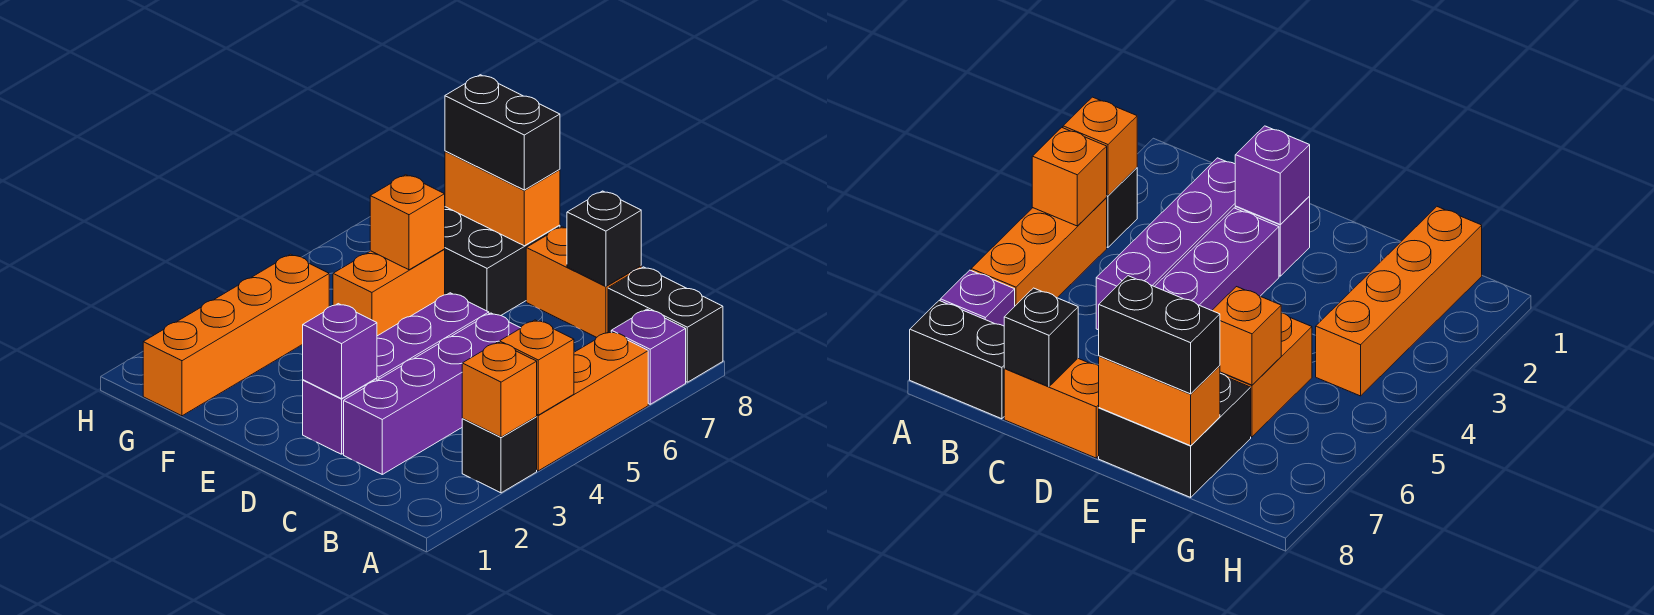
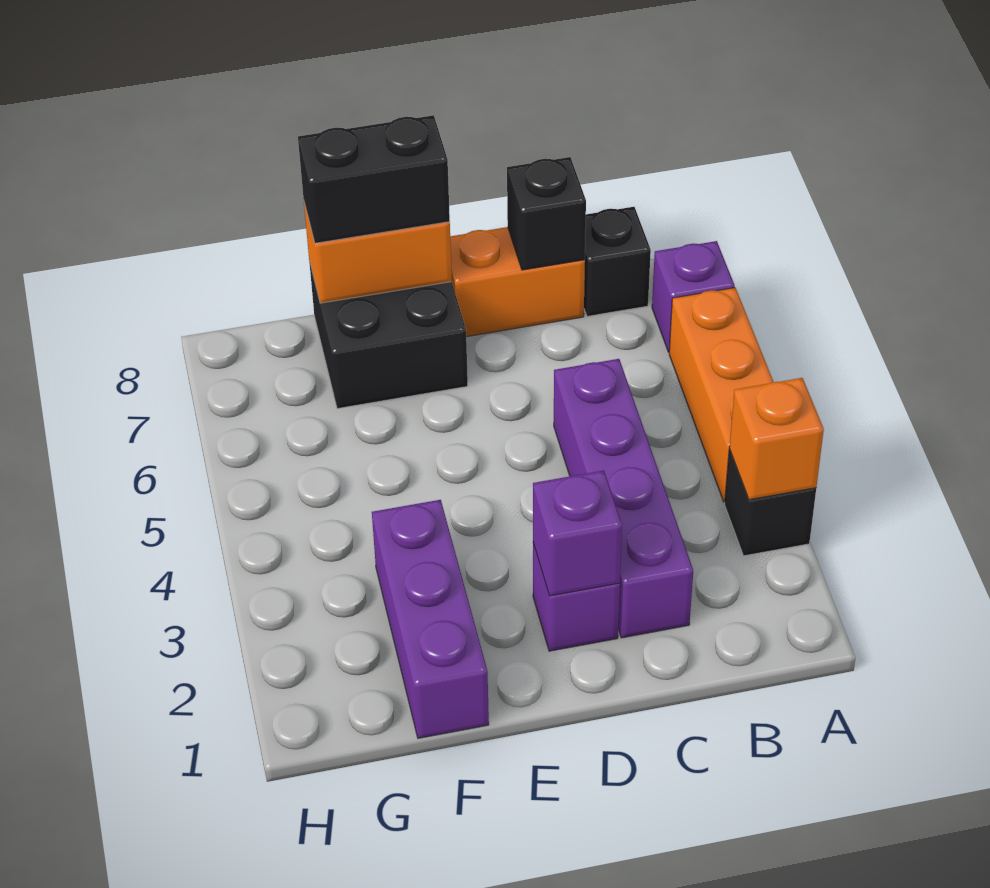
orange 1x1 brick [500,320,574,415] -> none
black 1x2 brick [608,267,723,382] -> black 1x1 brick [584,207,651,316]
purple 1x3 brick [377,293,489,380] -> purple 1x3 brick moved to [372,500,489,738]
orange 1x2 brick [333,250,445,336] -> none
orange 1x1 brick [370,175,445,270] -> none
orange 1x4 brick [143,254,329,416] -> none

